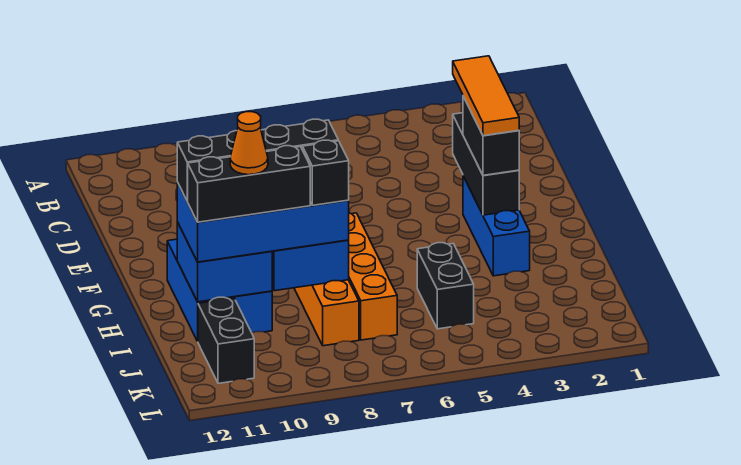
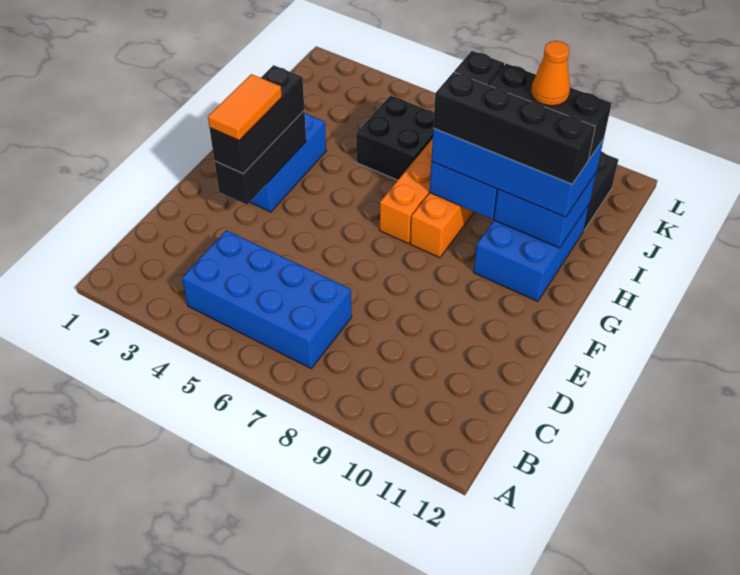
none -> blue 2x4 brick [182,230,352,368]
orange 1x3 tile [453,56,519,136] -> orange 1x2 tile [208,74,282,140]
black 1x2 brick [463,97,519,175] -> black 1x3 brick [210,65,304,174]
black 1x2 brick [417,243,474,329] -> black 2x2 brick [356,95,434,180]

